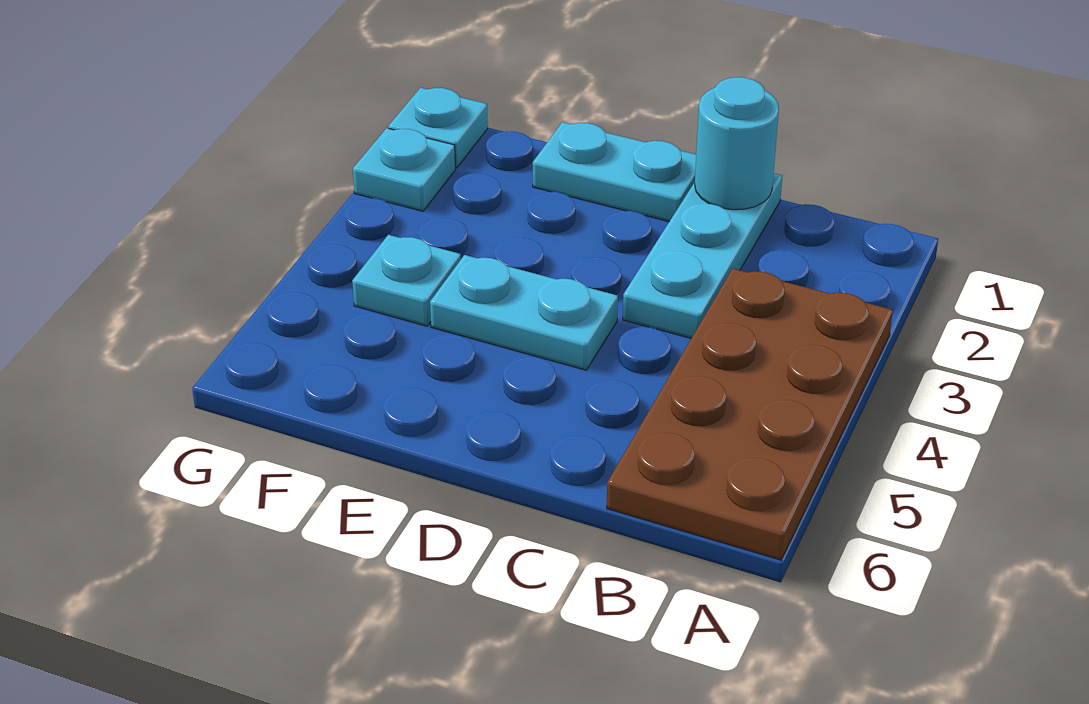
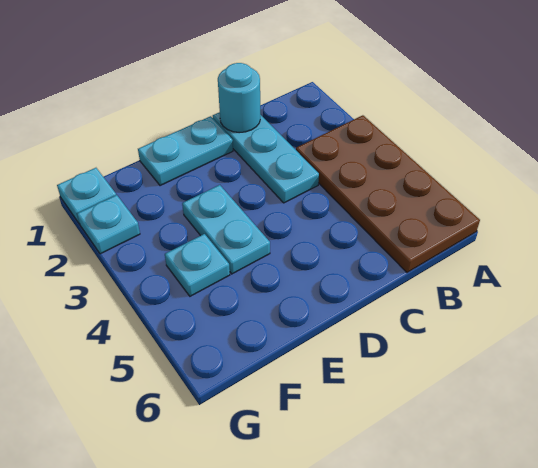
cyan 1x2 plate [430,255,618,370] -> cyan 1x2 plate turned to [182,185,270,274]

